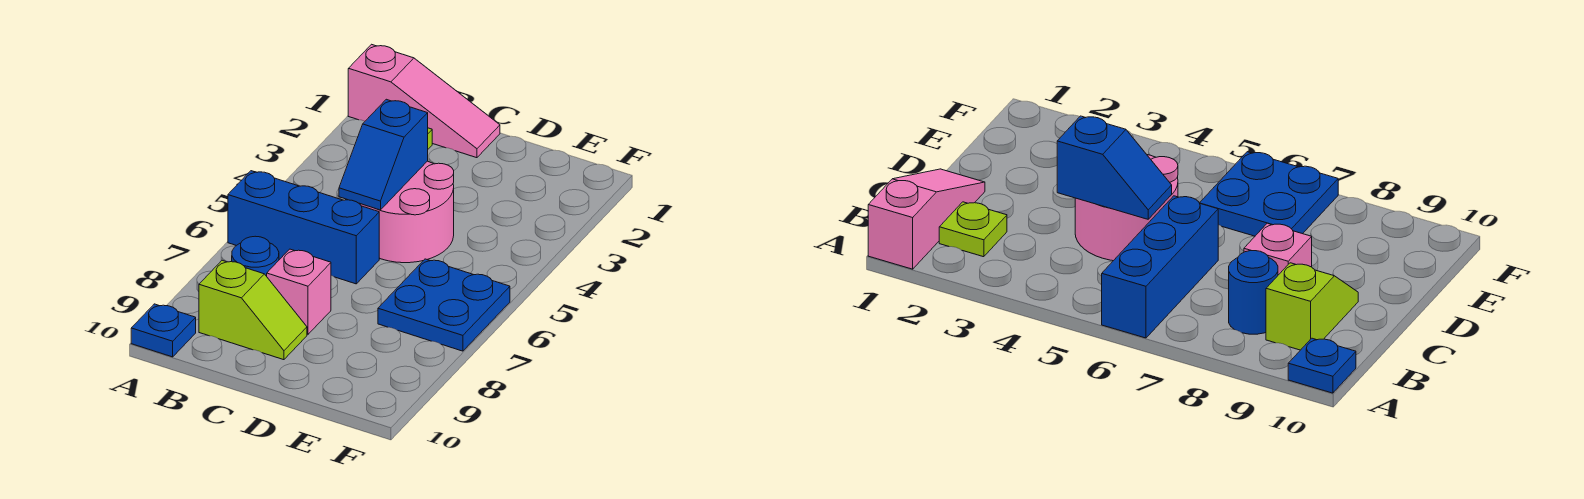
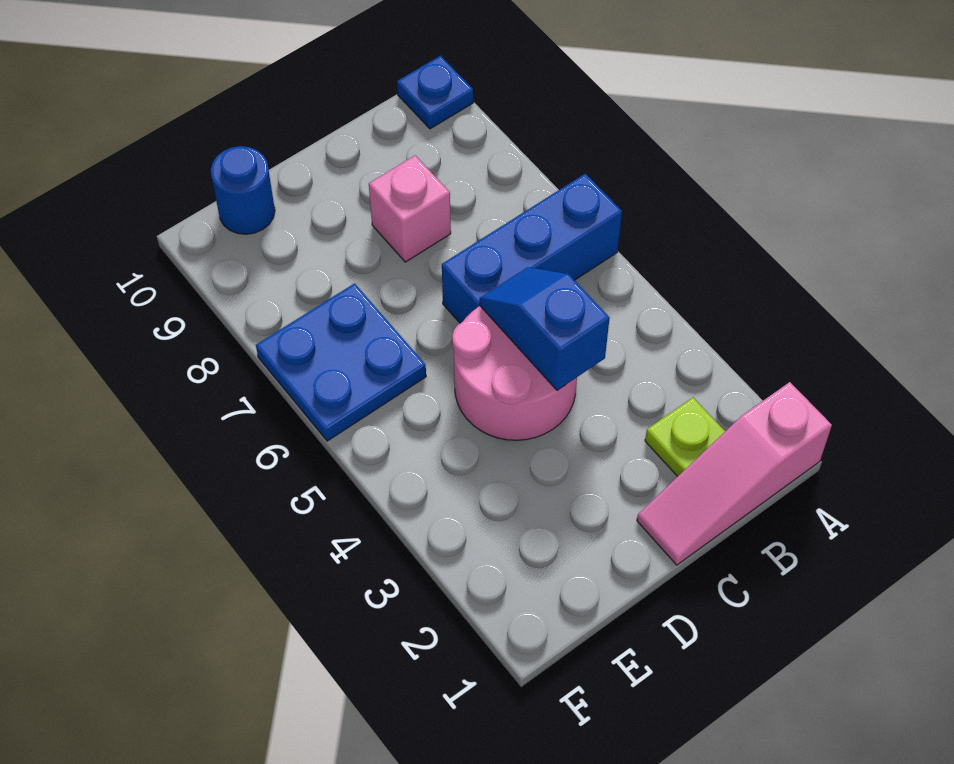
blue 1x1 round brick [232,236,279,276] -> blue 1x1 round brick moved to [211,146,275,234]
lime 1x2 slope [199,260,307,360] -> none

